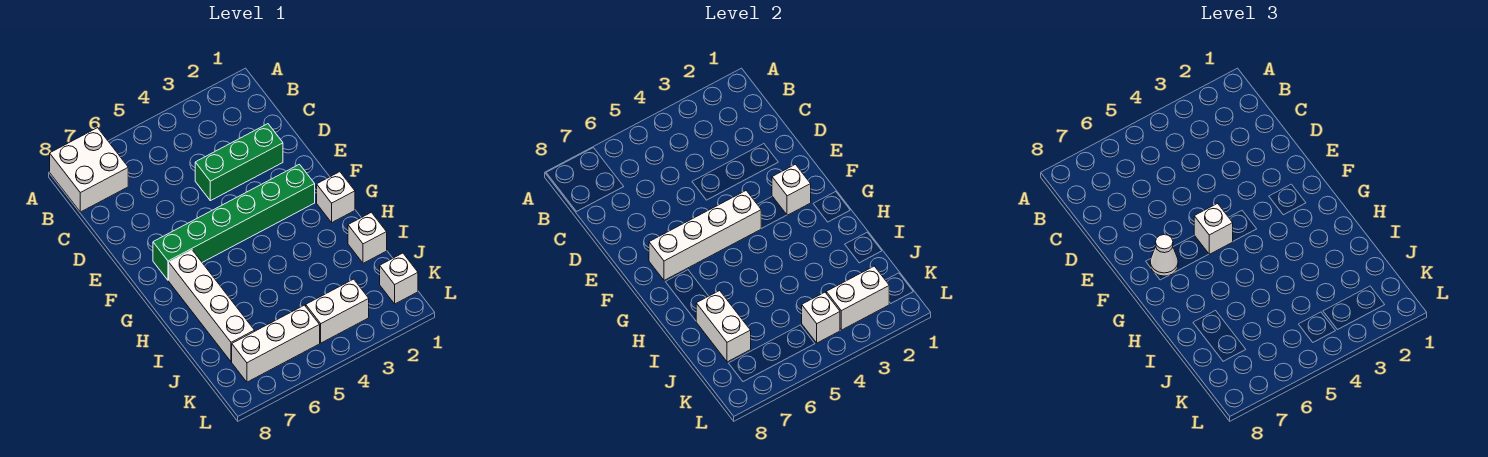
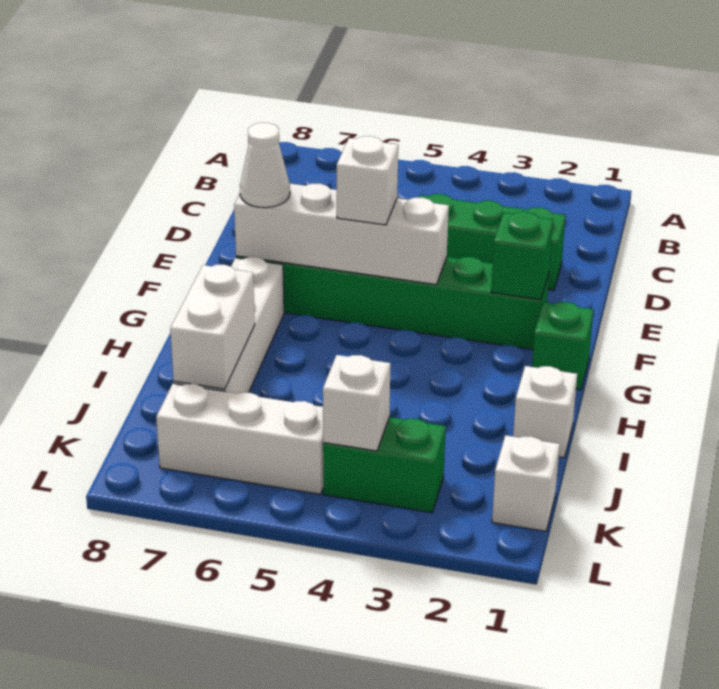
white 2x2 brick [50,128,128,212] -> none
white 1x1 brick [772,164,811,215] -> green 1x1 brick [491,212,553,300]
white 1x1 brick [317,172,355,222] -> green 1x1 brick [532,302,593,390]
white 1x2 brick [826,266,889,330] -> none
white 1x2 brick [306,279,369,343] -> green 1x2 brick [323,417,446,513]

